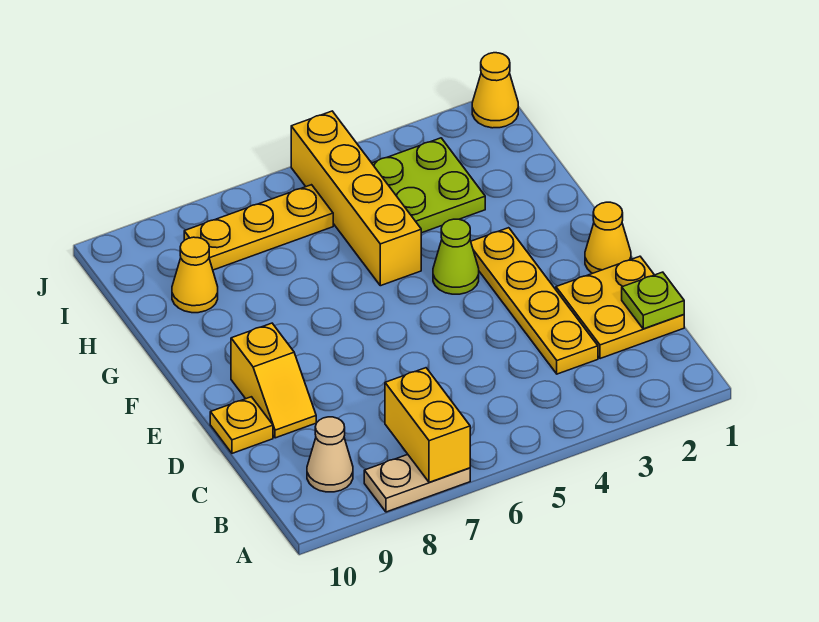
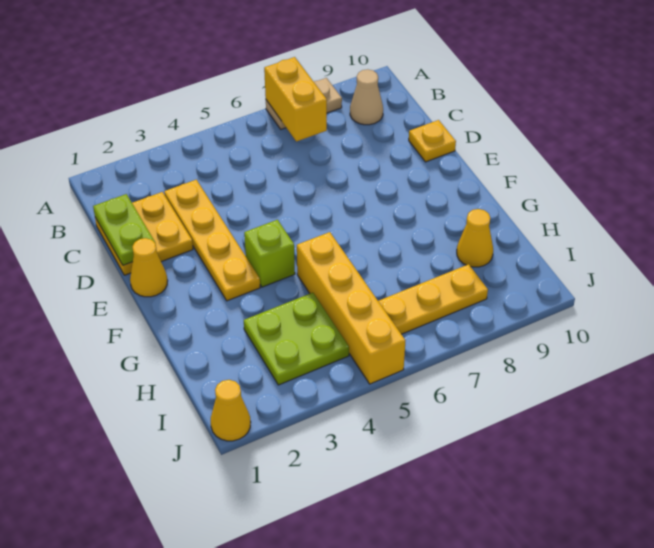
lime 1x1 plate [622,272,684,329] -> lime 1x2 plate [93,194,156,265]
yellow 1x2 slope [231,323,316,438] -> none
lime 1x1 cone [433,219,479,294] -> lime 1x1 brick [244,220,295,287]

